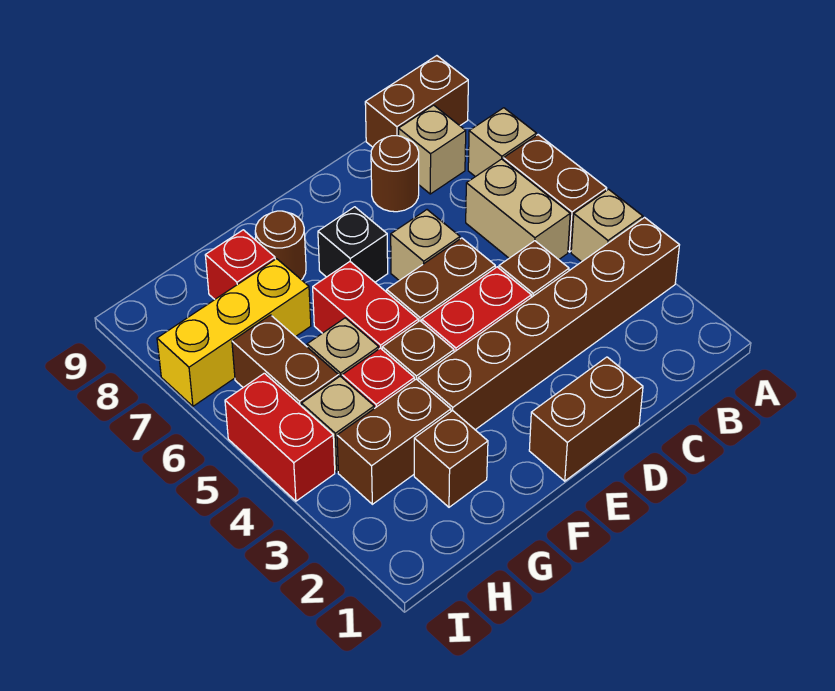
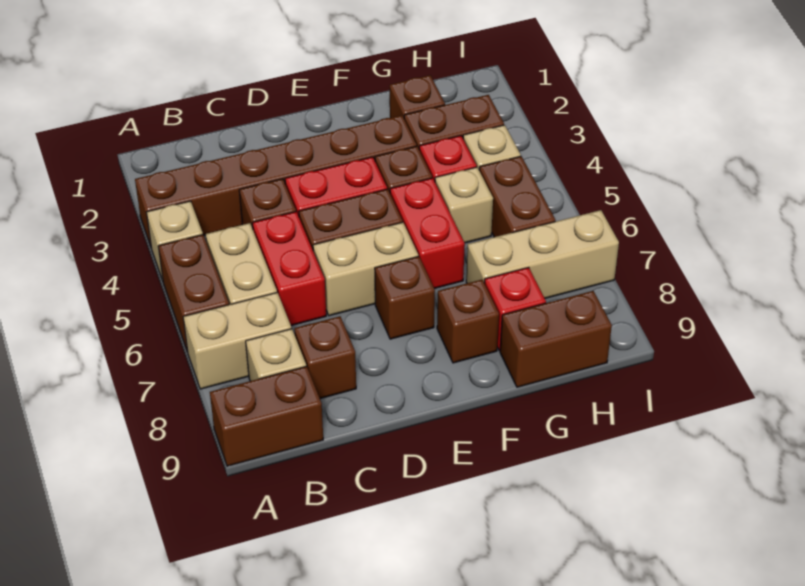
tan 1x1 brick [468,108,536,177] -> tan 1x2 brick [183,292,291,389]
brown 1x1 round brick [371,136,419,212] -> brown 1x1 brick [294,316,356,399]
brown 1x2 brick [529,357,643,481] -> brown 1x2 brick moved to [500,291,612,387]
tan 1x1 brick [391,210,460,281] -> tan 1x2 brick [313,222,418,316]
black 1x1 brick [318,207,388,282] -> brown 1x1 brick [375,256,435,339]
brown 1x1 round brick [255,211,306,280] -> brown 1x1 brick [437,280,499,363]
yellow 1x3 brick [157,259,311,406] -> tan 1x3 brick [466,210,619,298]
red 1x2 brick [225,373,335,501] -> red 1x2 brick moved to [253,212,326,326]

